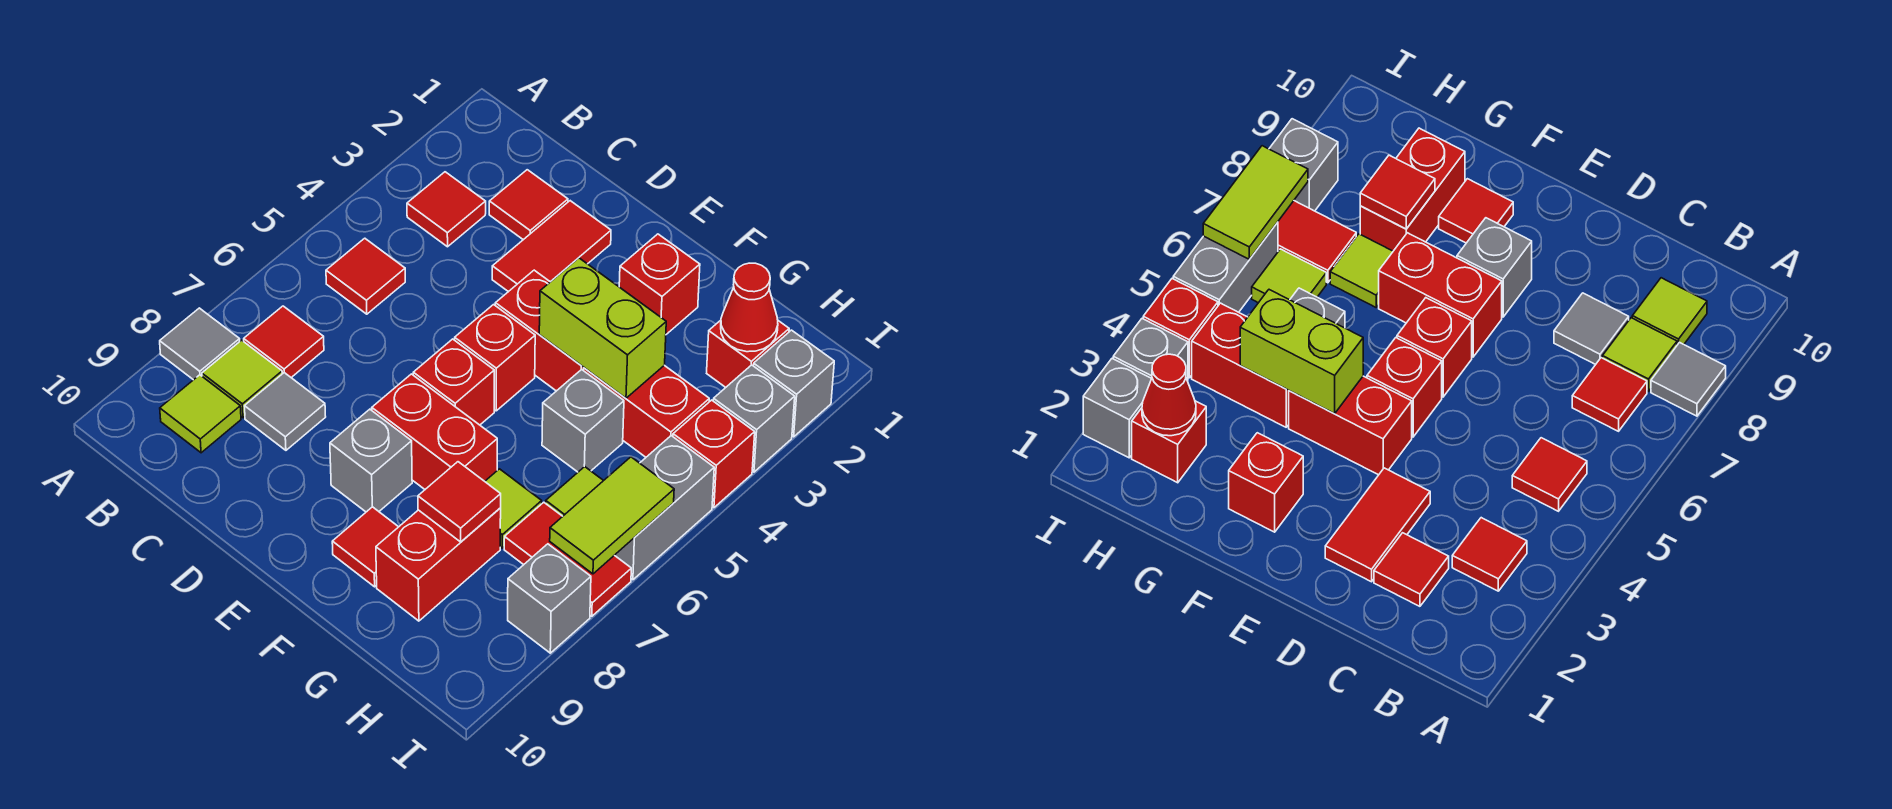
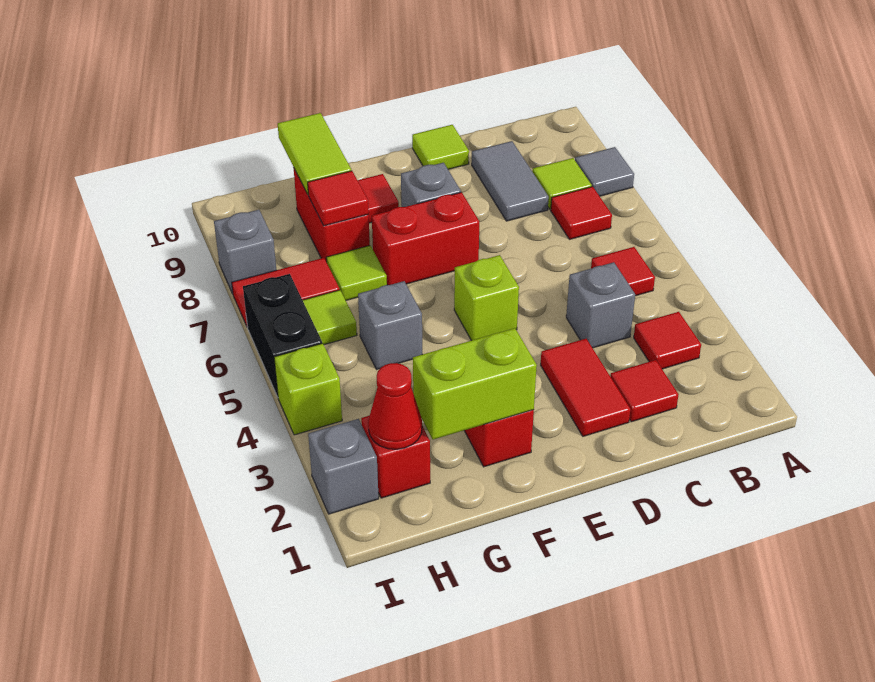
lime 1x1 tile [160,375,241,453] -> lime 1x1 tile moved to [412,125,469,169]
grey 1x1 tile [245,373,326,450] -> grey 1x2 tile [472,141,549,221]
red 1x2 brick [495,270,584,391] -> none
red 1x1 brick [455,305,535,411] -> lime 1x1 brick [454,255,519,341]
red 1x1 brick [413,339,494,425] -> none
lime 1x2 brick [539,258,666,398] -> lime 1x2 brick moved to [413,328,537,440]
red 1x2 brick [584,365,709,457] -> none
grey 1x1 brick [713,365,795,472] -> grey 1x1 brick moved to [566,262,635,348]
red 1x1 brick [673,400,755,508] -> lime 1x1 brick [274,343,342,435]
grey 1x2 brick [615,436,714,580] -> black 1x2 brick [243,274,322,397]
lime 1x2 tile [550,457,674,574] -> lime 1x2 tile moved to [278,113,351,195]

